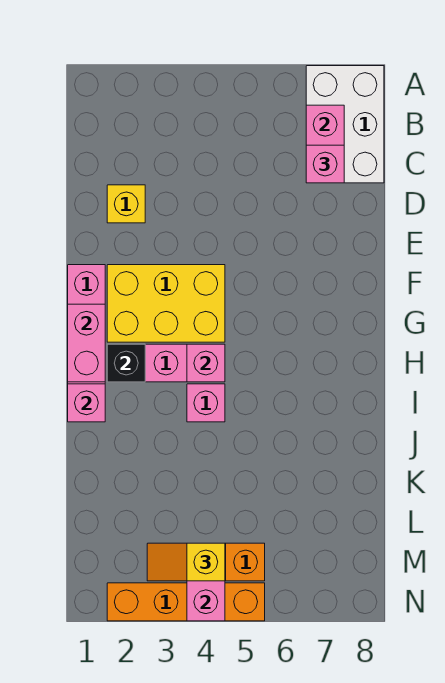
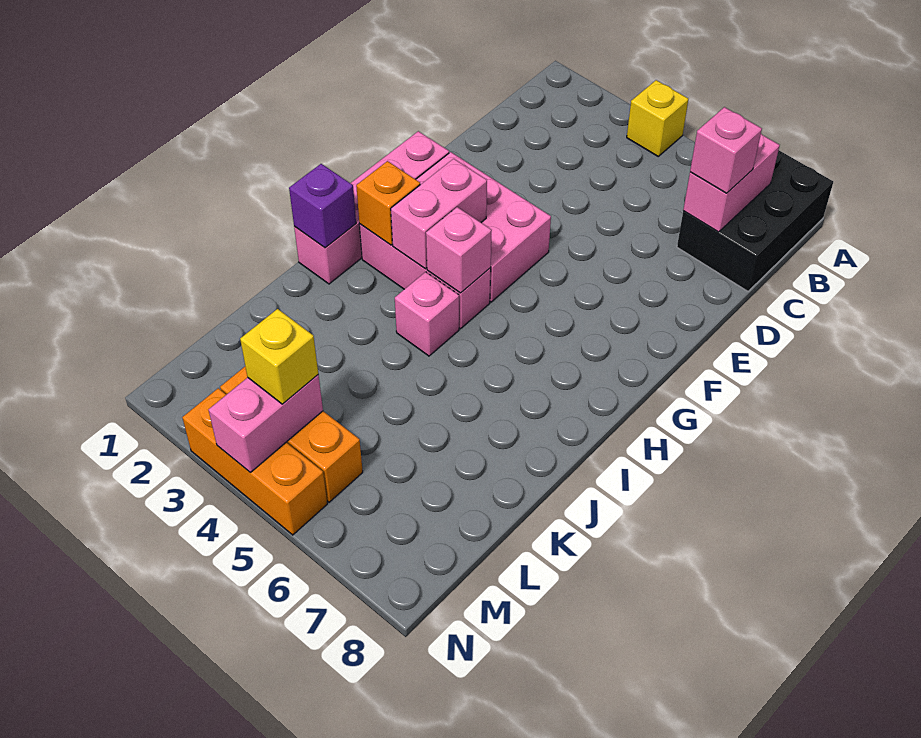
white 2x3 brick [306,66,384,183] -> black 2x3 brick [677,150,833,291]
yellow 1x1 brick [107,185,145,223] -> yellow 1x1 brick moved to [627,80,688,156]
yellow 2x3 brick [107,265,225,342] -> pink 2x3 brick [416,152,551,302]
pink 1x2 brick [68,304,105,382] -> pink 1x2 brick moved to [391,159,487,269]
black 1x1 brick [107,344,145,382] -> orange 1x1 brick [356,161,420,245]
pink 1x1 brick [68,384,105,422] -> purple 1x1 brick [289,164,356,248]
orange 1x3 slope [147,543,265,581] -> orange 1x3 brick [220,367,363,502]
orange 1x4 brick [107,583,265,621] -> orange 1x3 brick [182,388,327,535]

